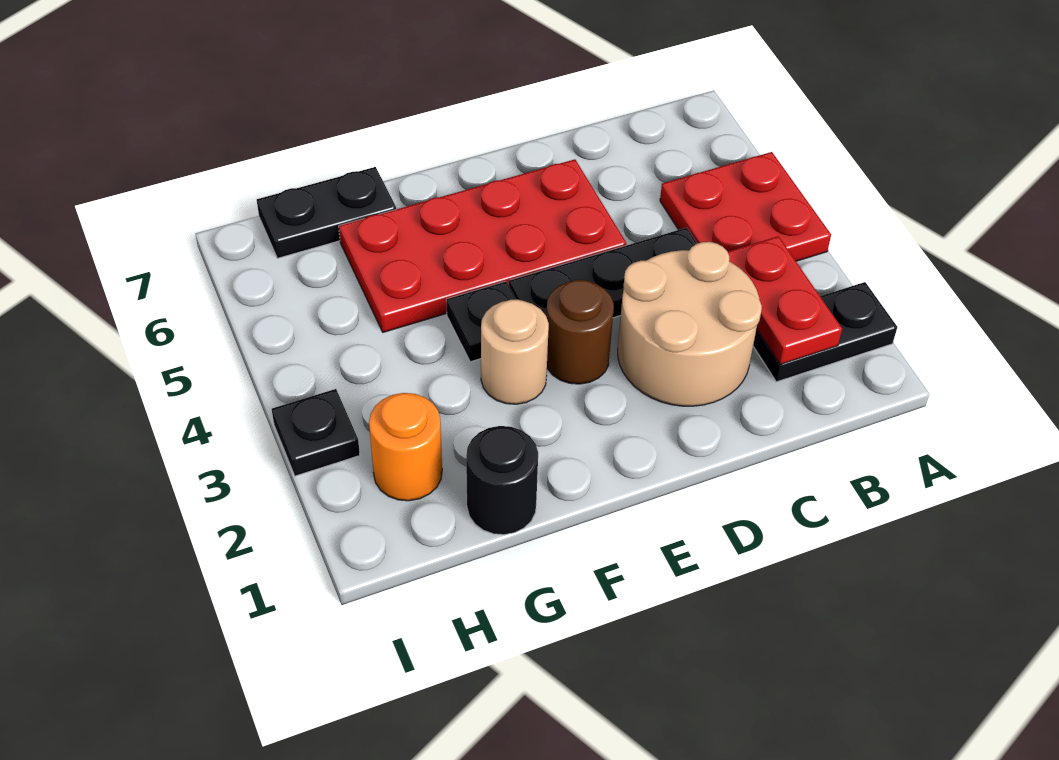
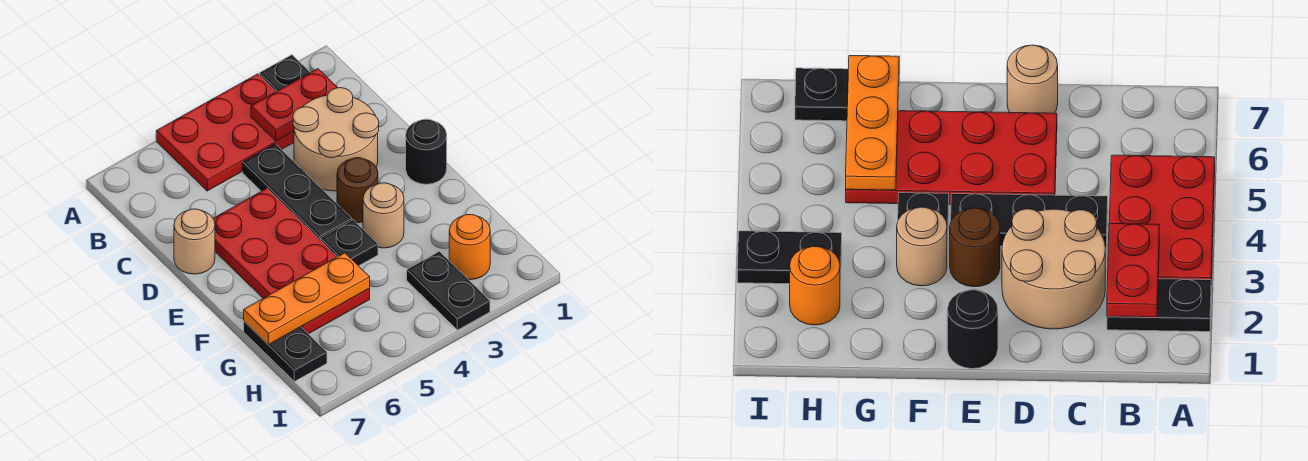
red 2x2 plate [660,152,831,261] -> red 2x3 plate [156,74,294,191]
none -> tan 1x1 round brick [174,209,215,274]
black 1x1 round brick [466,426,538,535] -> black 1x1 round brick moved to [406,119,447,184]
none -> orange 1x3 plate [244,253,370,345]
black 1x1 plate [272,389,360,476] -> black 1x2 plate [407,251,490,330]

